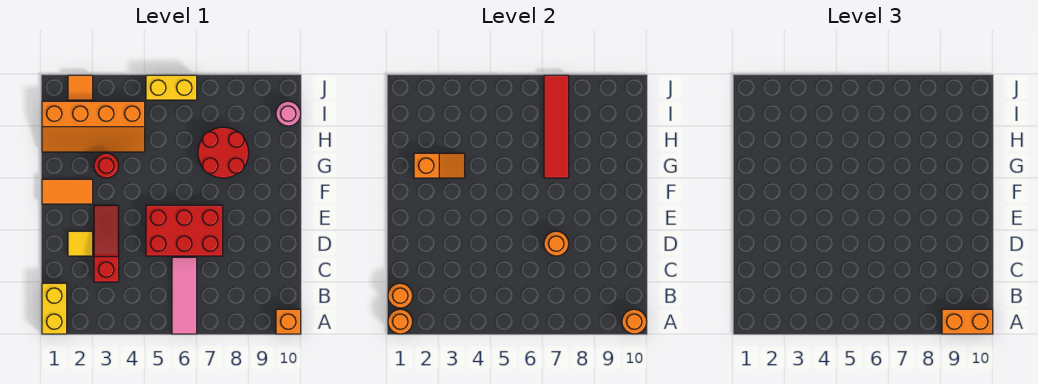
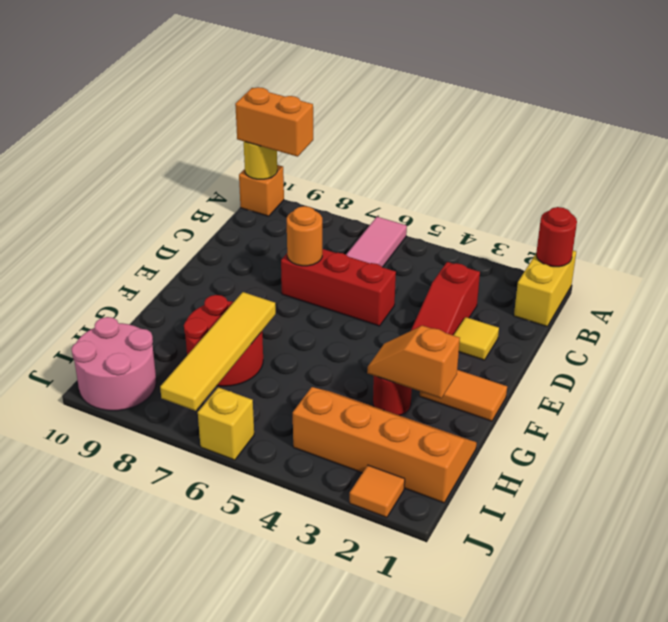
orange 1x1 round brick [388,309,413,334] -> red 1x1 round brick [536,207,577,267]
orange 1x1 round brick [622,309,647,334] -> yellow 1x1 round brick [244,142,277,179]
orange 1x1 round brick [388,283,413,308] -> none
red 2x3 brick [146,205,223,256] -> red 1x3 brick [281,249,396,326]
red 1x4 tile [544,75,569,178] -> yellow 1x4 tile [160,292,276,411]
pink 1x1 round brick [276,101,301,126] -> pink 2x2 round brick [71,317,156,411]
yellow 1x2 brick [146,75,197,100] -> yellow 1x1 brick [198,387,254,460]

